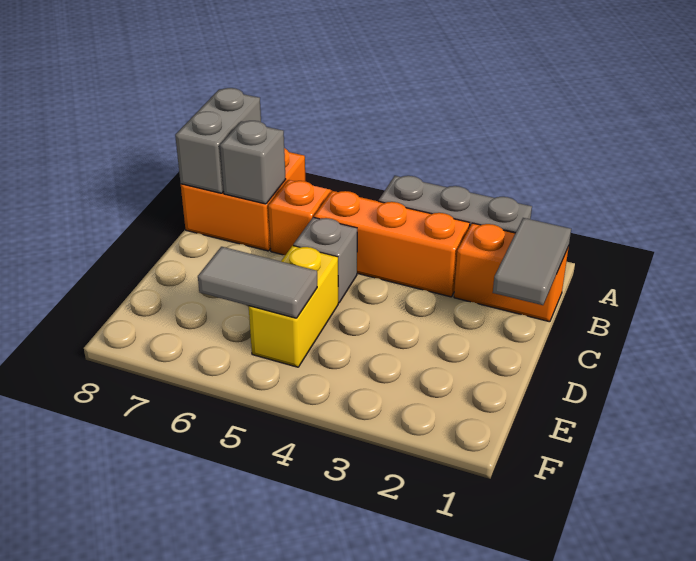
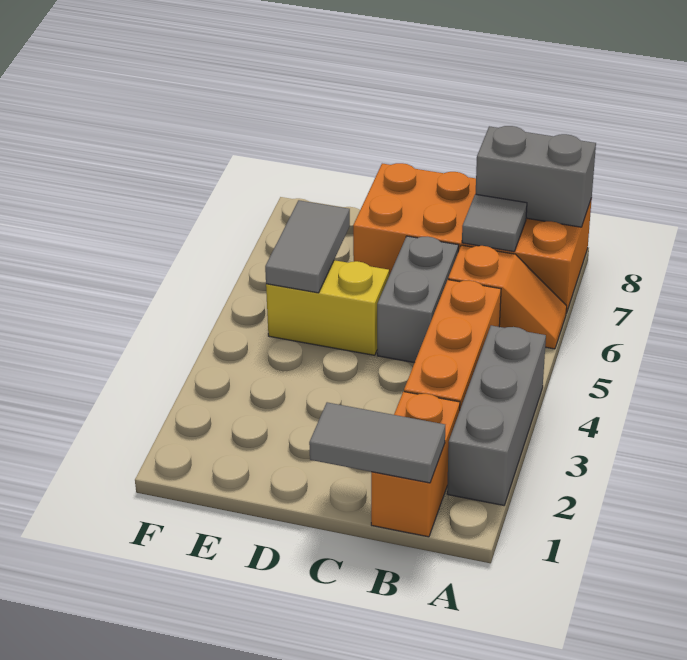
orange 2x2 brick [181,148,305,251] -> orange 2x4 brick [353,163,592,313]
grey 1x1 brick [220,121,286,204] -> grey 1x1 tile [462,194,527,252]
grey 1x1 brick [293,217,357,303] -> grey 1x2 brick [377,236,459,363]

